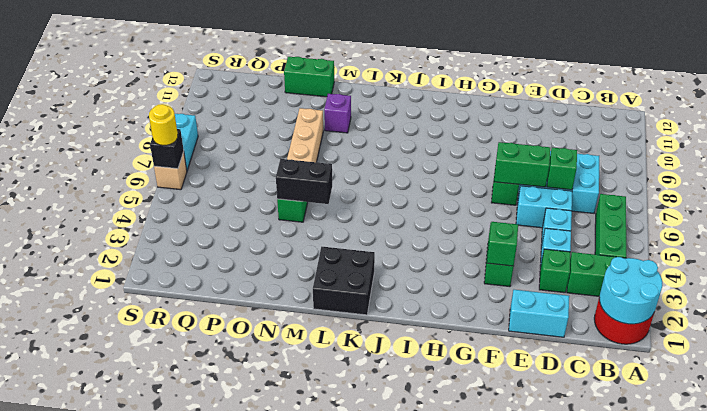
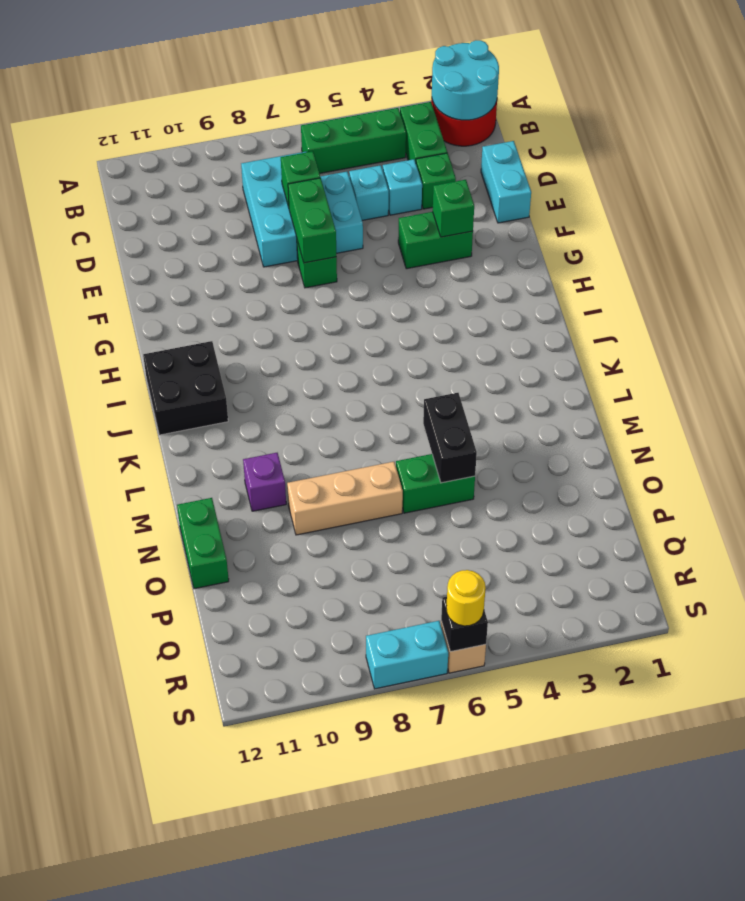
black 2x2 brick [313,247,375,315] -> black 2x2 brick moved to [143,341,228,435]

